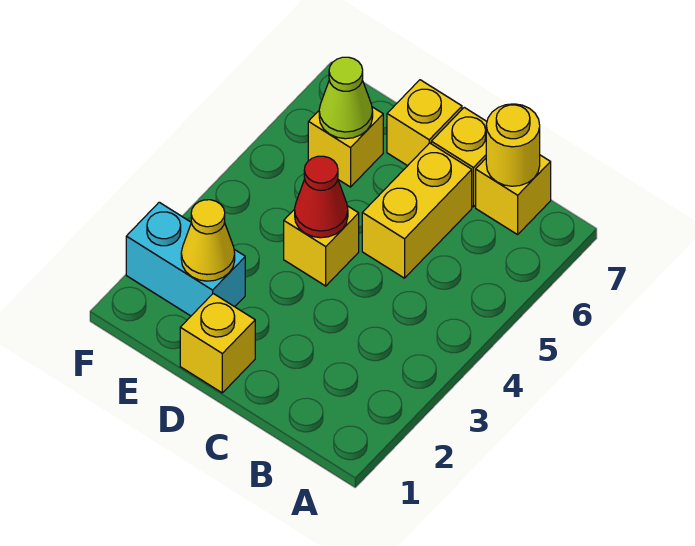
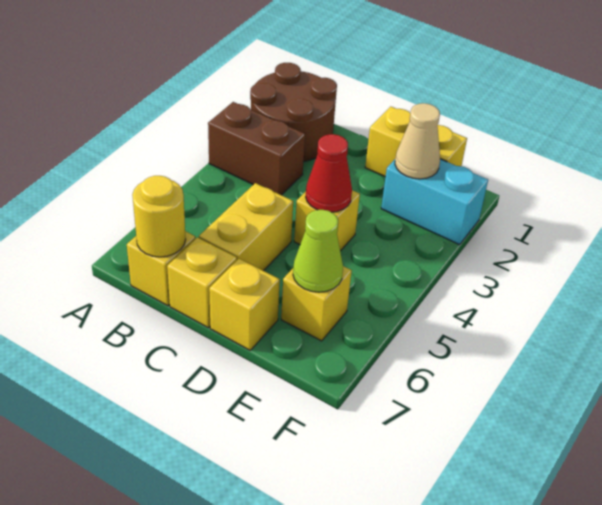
none -> brown 2x2 round brick [250,63,337,162]
none -> brown 1x2 brick [208,102,305,195]
yellow 1x1 brick [180,294,255,393] -> yellow 1x2 brick [365,107,467,177]
yellow 1x1 cone [181,200,235,281] -> tan 1x1 cone [395,103,440,179]

